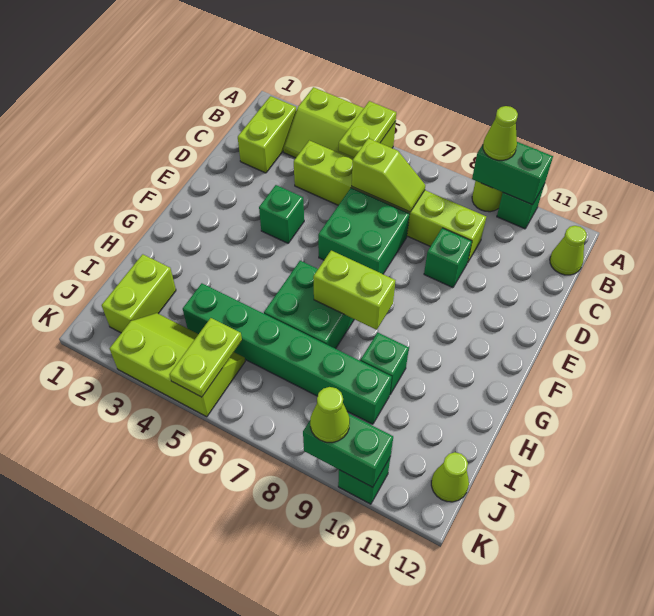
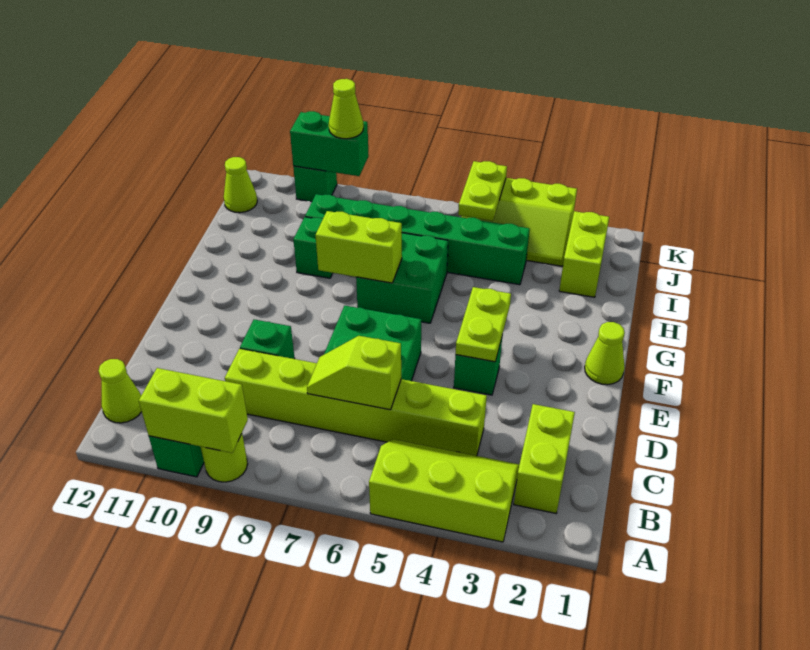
lime 1x2 plate [339,101,396,158] -> lime 1x2 plate moved to [456,287,511,362]
green 1x2 brick [472,142,553,205] -> lime 1x2 brick [139,368,248,453]
lime 1x1 cone [483,106,518,160] -> lime 1x1 cone moved to [585,322,625,385]

